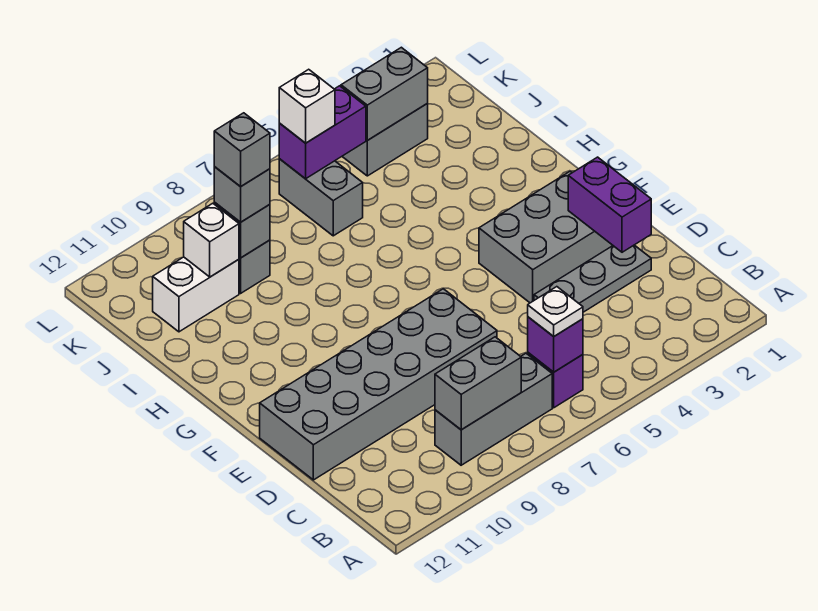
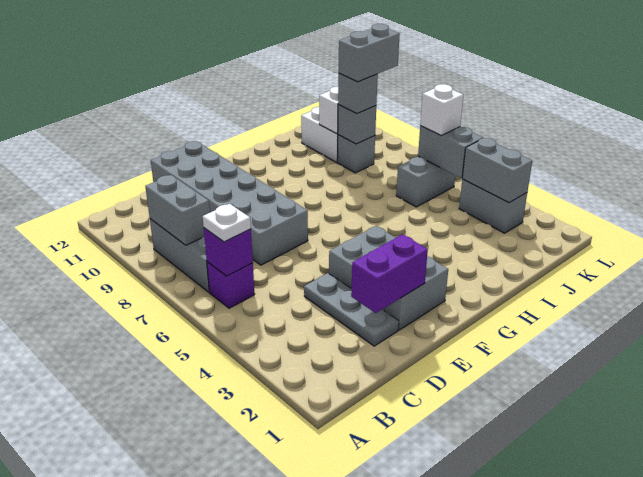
grey 1x1 brick [214,113,270,187] -> grey 1x2 brick [339,24,400,82]
purple 1x2 brick [279,86,366,179] -> grey 1x2 brick [418,126,483,178]

